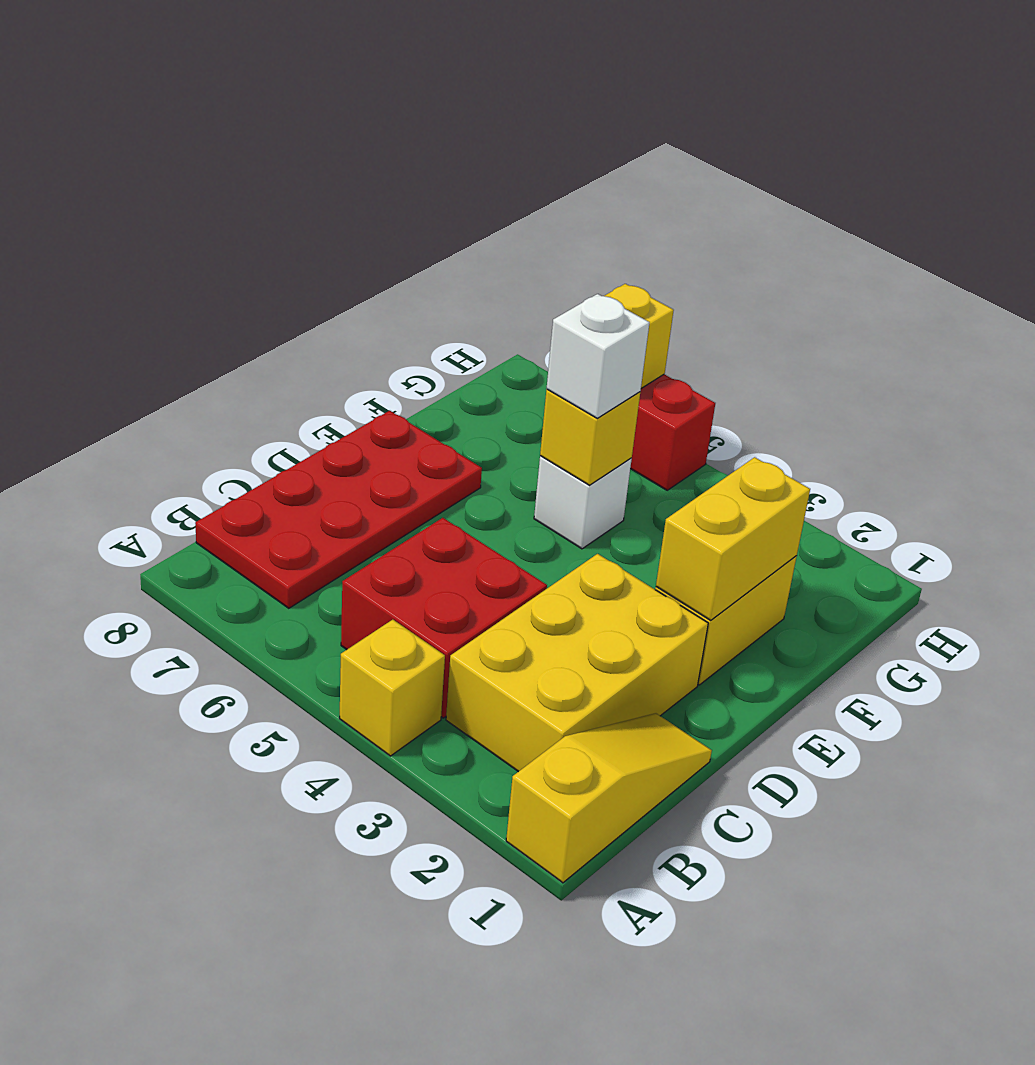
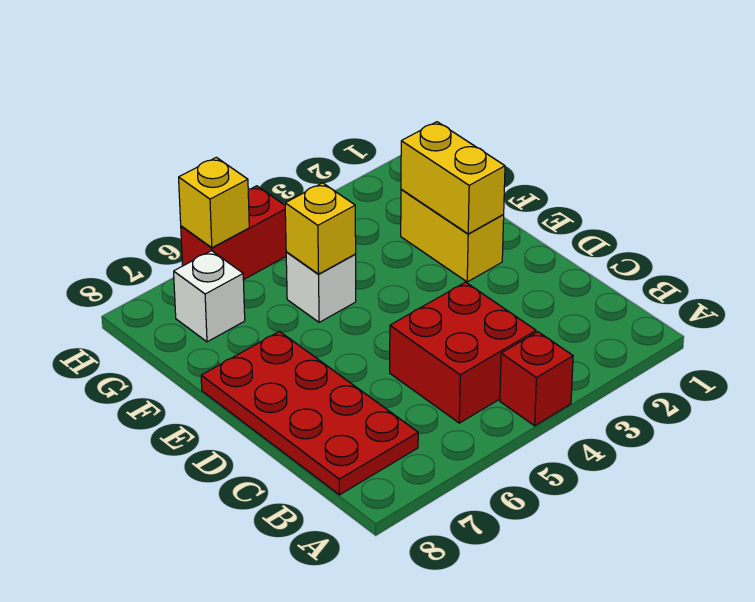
yellow 1x3 slope [506,713,712,883] -> none
yellow 1x1 brick [340,620,445,756] -> red 1x1 brick [500,332,573,426]
yellow 2x3 brick [446,554,708,772] -> none
white 1x1 brick [546,294,650,418] -> white 1x1 brick moved to [174,251,245,342]

